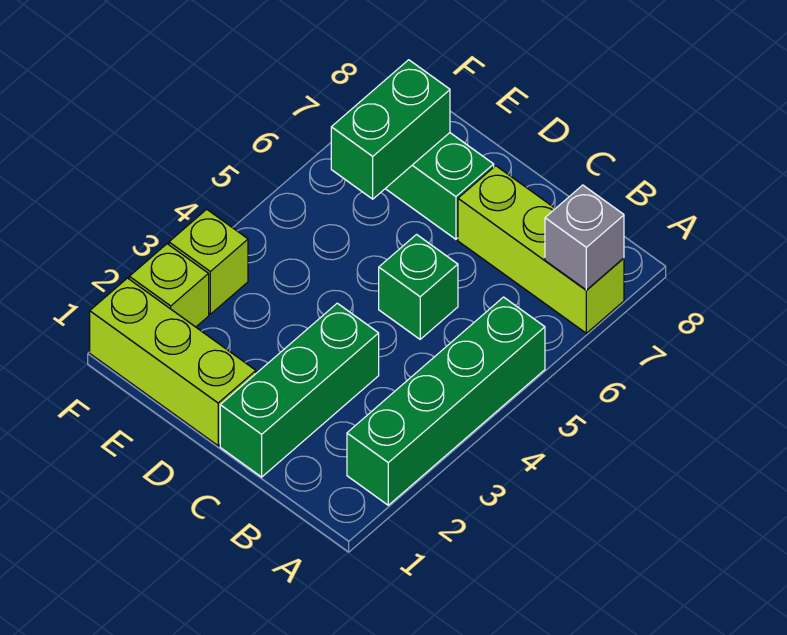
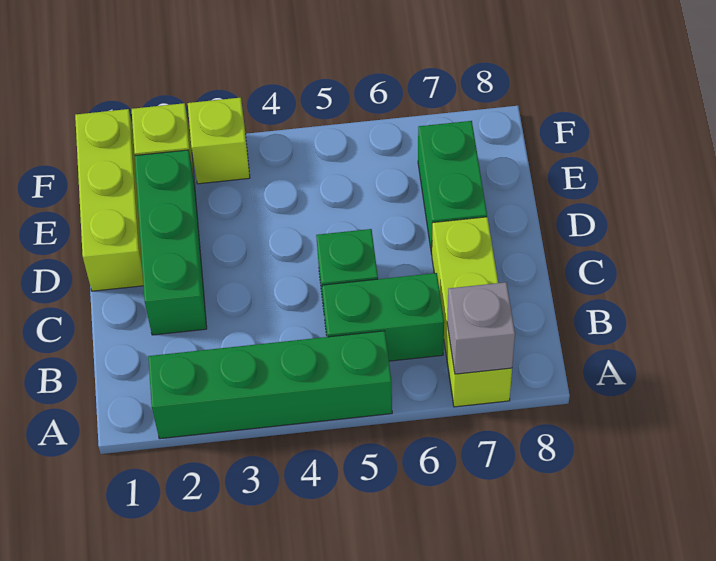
green 1x3 brick [220,303,379,477] -> green 1x3 brick turned to [135,150,207,335]
green 1x2 brick [331,60,450,199] -> green 1x2 brick moved to [322,273,444,361]

